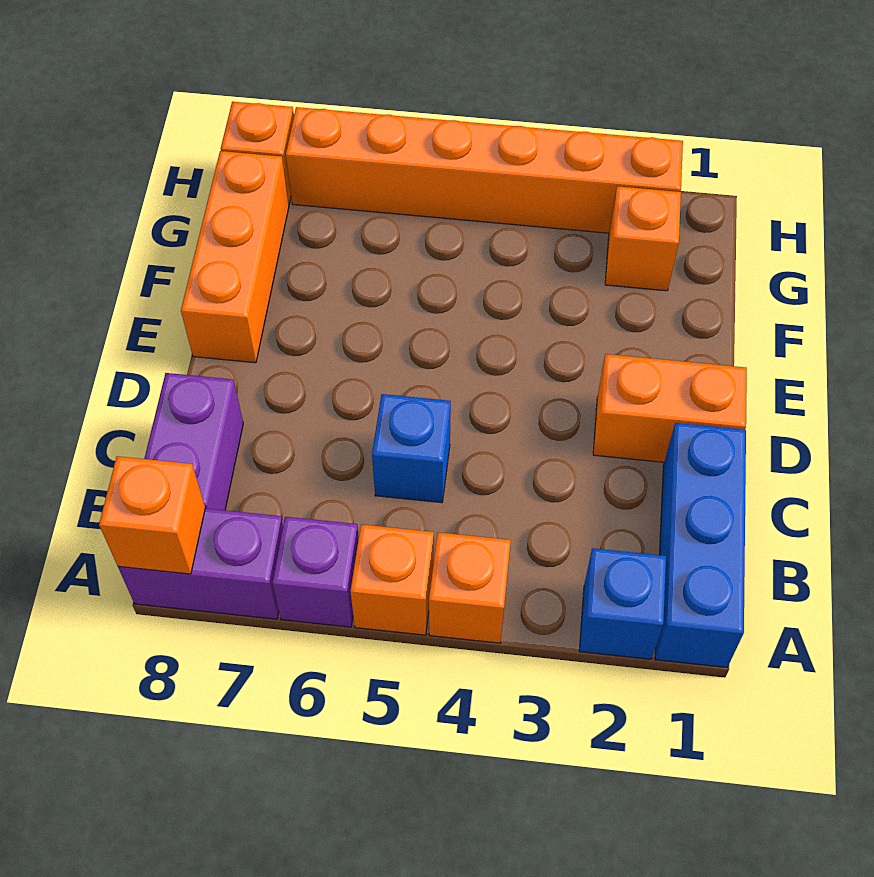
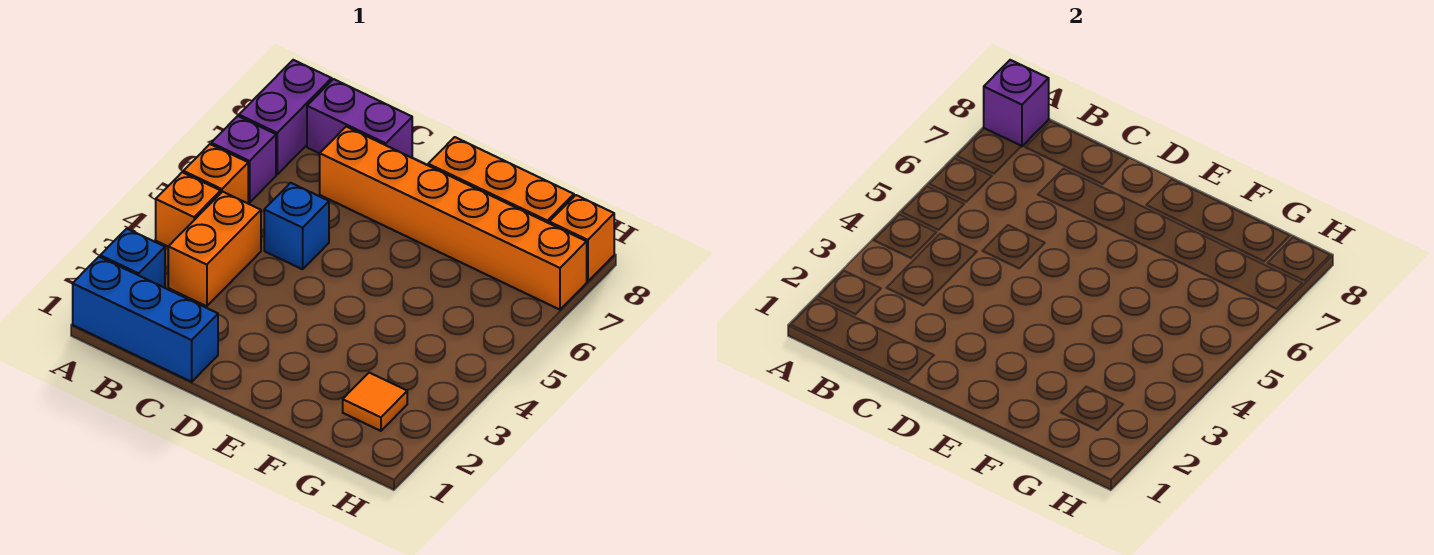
orange 1x1 brick [99,456,205,574] -> purple 1x1 brick [984,60,1049,146]
orange 1x2 brick [593,354,747,462] -> orange 1x2 brick moved to [168,192,261,306]
orange 1x1 brick [605,186,681,291] -> orange 1x1 tile [343,373,407,431]
orange 1x6 brick [286,107,683,233] -> orange 1x6 brick turned to [320,127,587,310]

